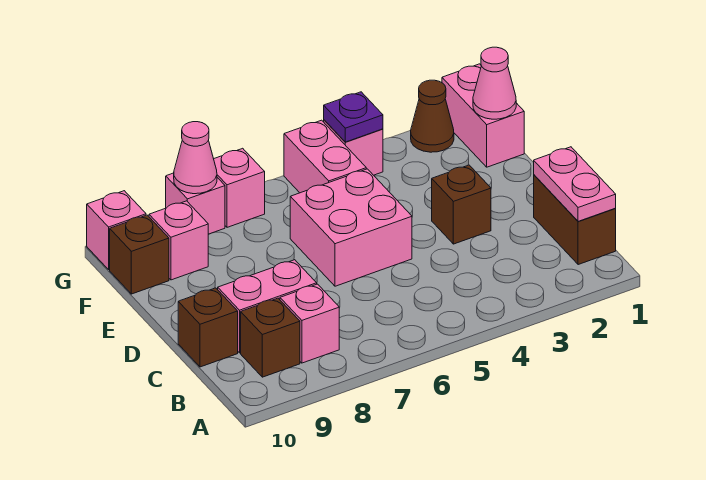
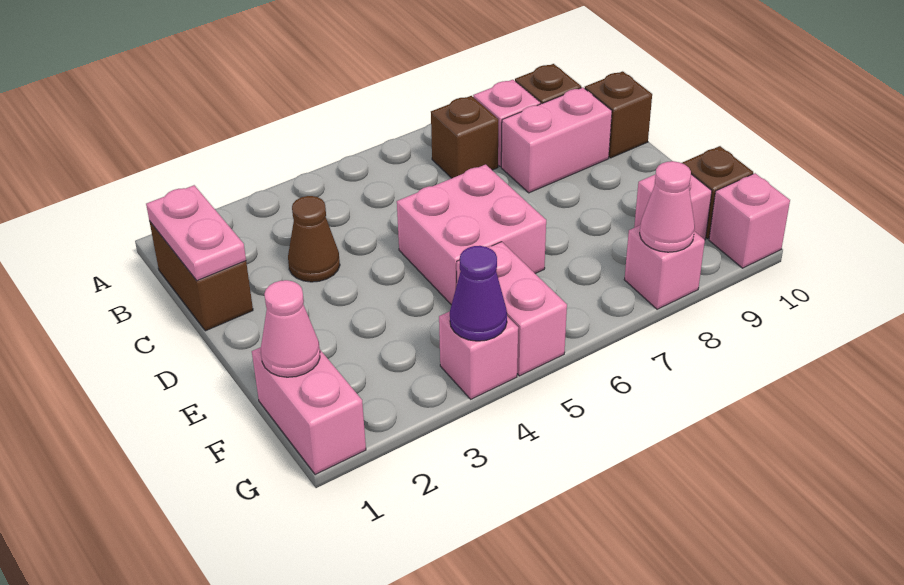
brown 1x1 brick [432,165,491,244] -> brown 1x1 brick moved to [431,96,498,178]
brown 1x1 cone [411,80,454,152] -> brown 1x1 cone moved to [288,196,340,282]
purple 1x1 plate [324,92,383,142] -> purple 1x1 cone [450,246,507,341]
pink 1x1 brick [214,148,265,227] -> none

